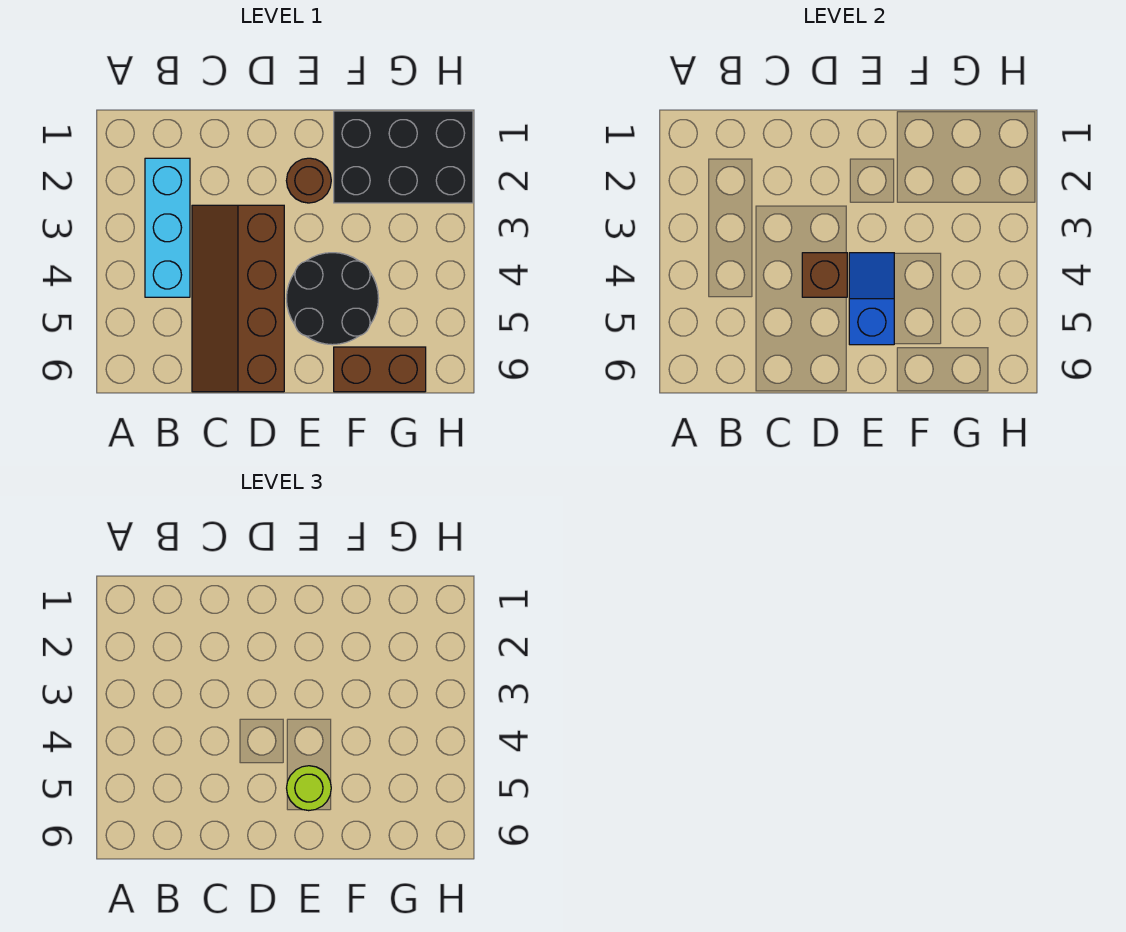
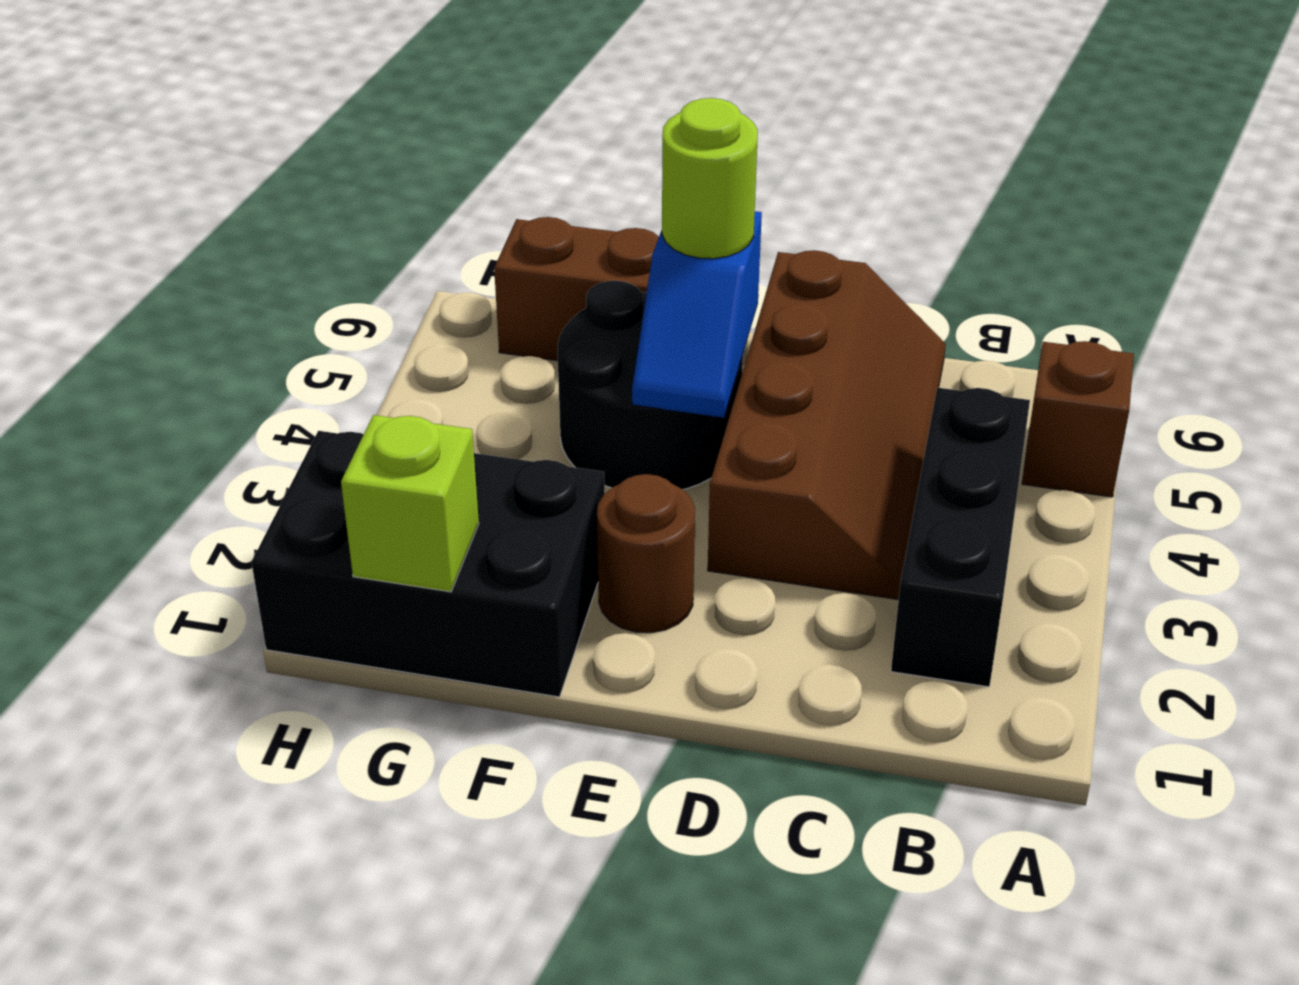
cyan 1x3 brick [145,158,190,297] -> black 1x3 brick [891,388,1030,687]
brown 1x1 brick [802,253,847,297] -> brown 1x1 brick moved to [1022,341,1134,497]
none -> lime 1x1 brick [341,415,479,592]

